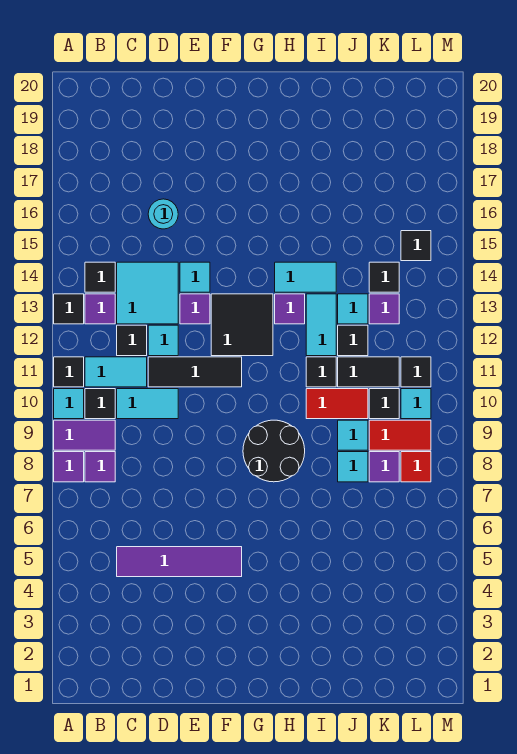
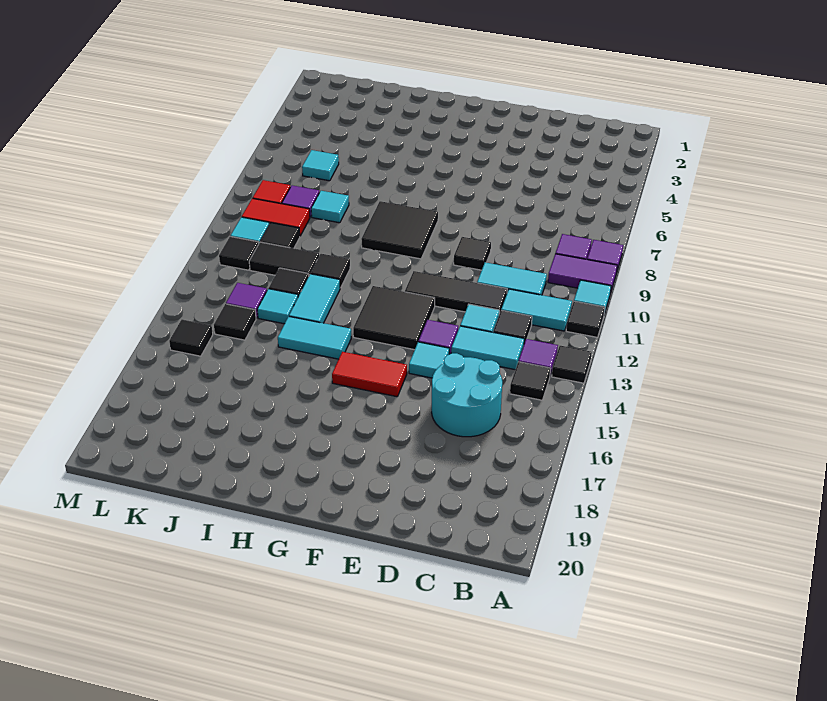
black 1x1 tile [85,389,115,419] -> black 1x1 tile moved to [454,237,491,270]
purple 1x4 tile [117,547,242,577] -> none
cyan 2x2 tile [117,262,178,324] -> cyan 1x2 tile [451,326,524,370]
cyan 1x1 round brick [148,199,178,229] -> cyan 2x2 round brick [432,353,502,437]
black 2x2 round brick [243,420,305,482] -> black 2x2 tile [361,201,438,259]
purple 1x1 tile [275,294,305,324] -> none
red 1x2 tile [306,389,368,419] -> red 1x2 tile moved to [332,352,407,397]
cyan 1x1 tile [338,420,368,450] -> cyan 1x1 tile moved to [302,150,339,181]

